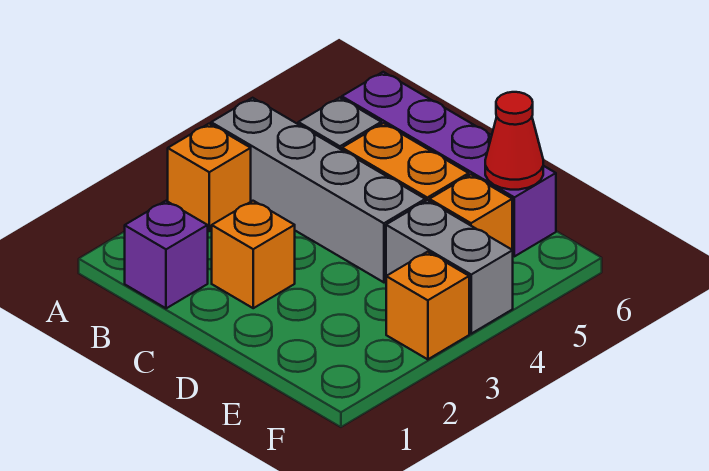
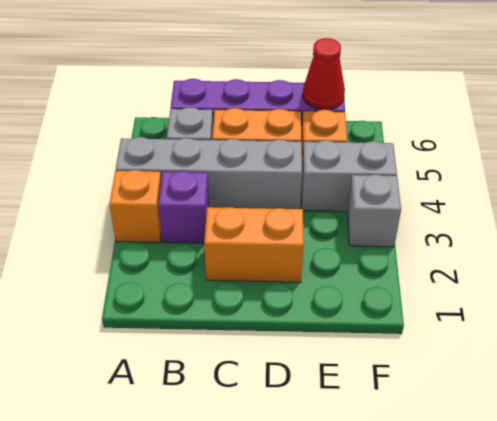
purple 1x1 brick [125,201,208,308] -> purple 1x1 brick moved to [158,171,209,243]
orange 1x1 brick [212,201,295,308] -> orange 1x2 brick [204,207,304,282]
orange 1x1 brick [386,252,469,359] -> grey 1x1 brick [347,175,401,247]

